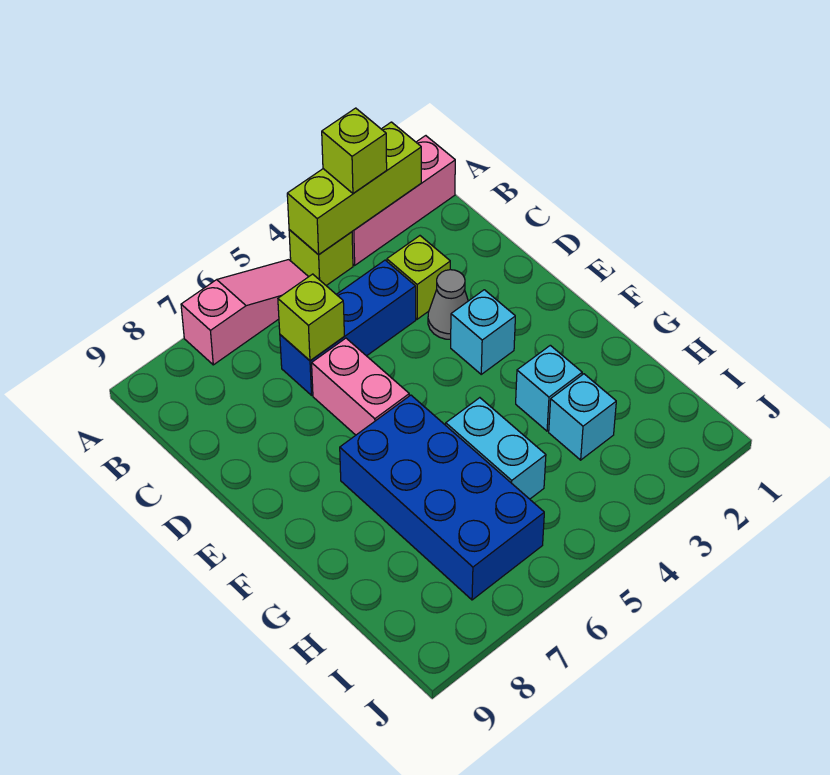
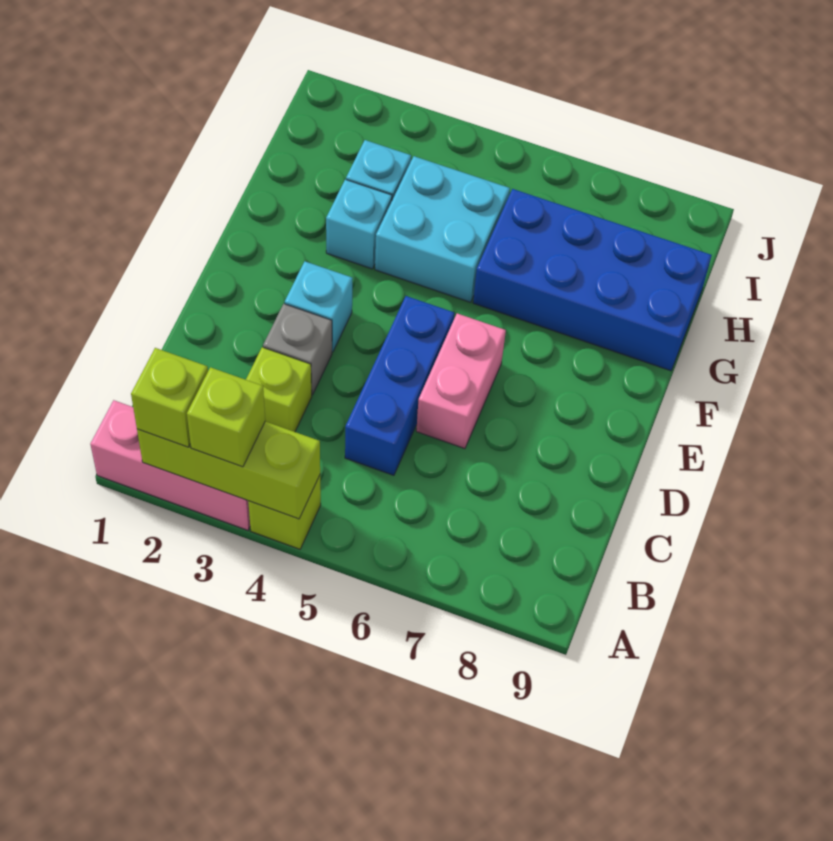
pink 1x3 slope [181,260,308,365] -> none
blue 1x3 brick [280,260,416,395] -> blue 1x3 brick turned to [345,296,454,475]
lime 1x1 brick [278,274,344,361] -> lime 1x1 brick moved to [131,348,208,447]
grey 1x1 cone [428,270,468,339] -> grey 1x1 brick [263,304,332,395]
blue 2x4 brick [340,395,544,600] -> blue 2x4 brick turned to [473,189,712,371]
cyan 1x2 brick [446,398,546,499] -> cyan 2x2 brick [375,156,510,302]

